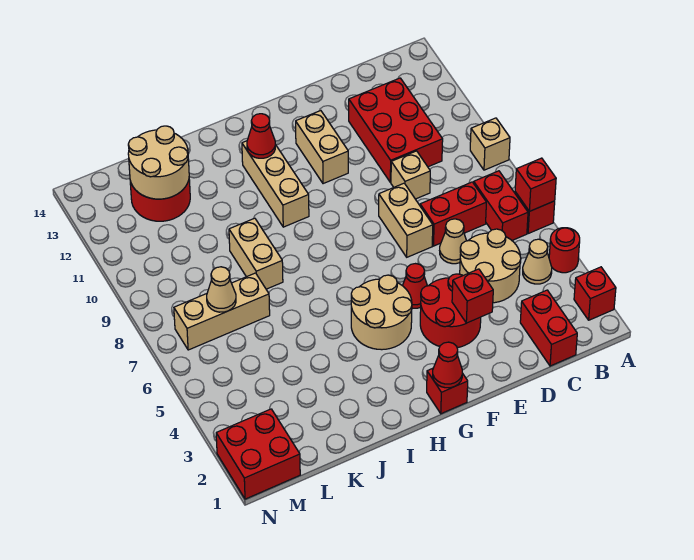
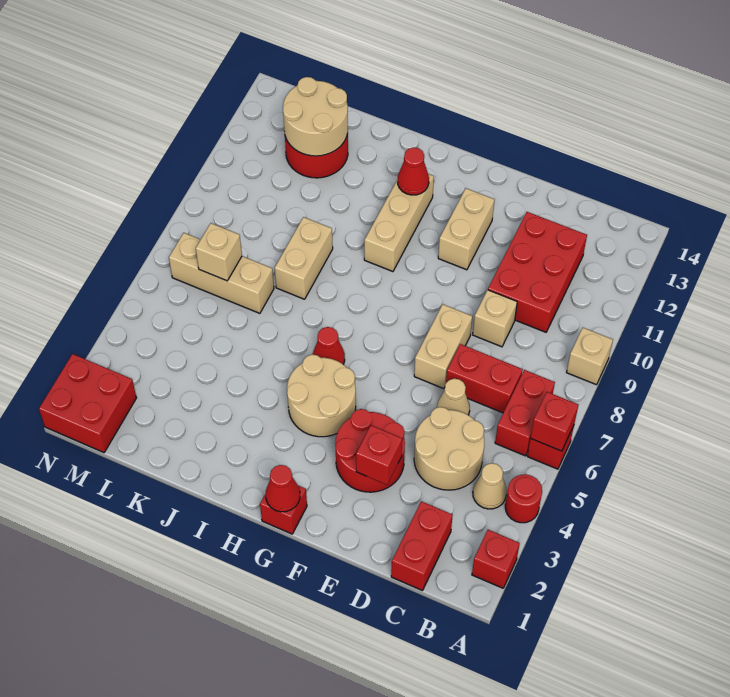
red 1x1 cone [403,264,427,308] -> red 1x1 cone moved to [313,327,345,365]
tan 1x1 cone [207,267,236,312] -> tan 1x1 brick [196,223,242,281]

